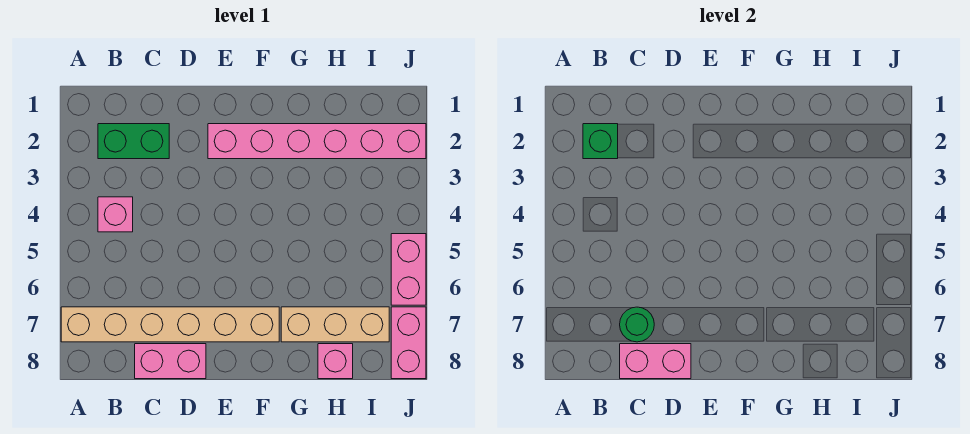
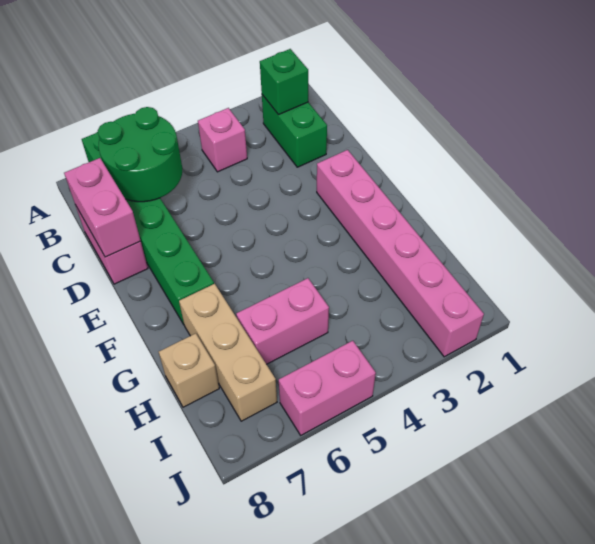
tan 1x6 brick [61,307,279,342] -> green 1x6 brick [82,132,214,324]
green 1x1 round brick [620,307,654,342] -> green 2x2 round brick [98,107,182,202]
pink 1x1 brick [318,344,353,379] -> tan 1x1 brick [159,333,219,407]
pink 1x2 brick [391,307,426,379] -> pink 1x2 brick moved to [236,278,329,364]

